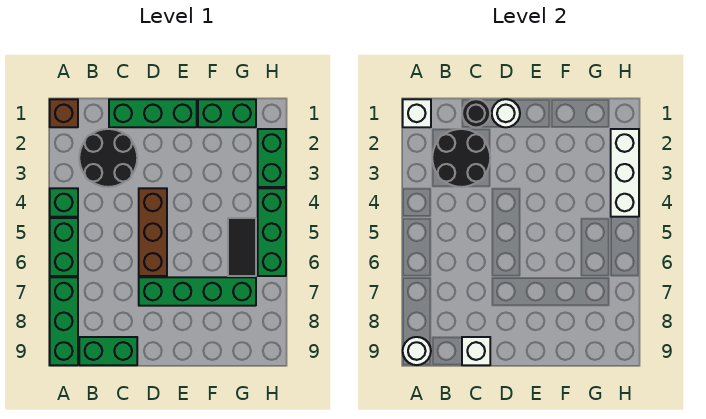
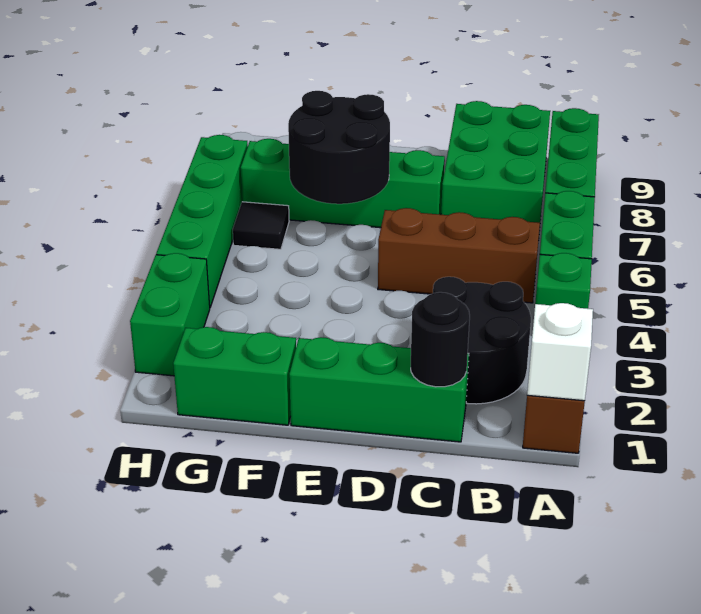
white 1x1 round brick [403,337,431,365] -> none
black 2x2 round brick [432,129,490,187] -> black 2x2 round brick moved to [288,91,390,204]
green 1x2 brick [79,337,137,365] -> green 2x3 brick [441,101,550,230]
white 1x1 brick [462,337,490,365] -> none
white 1x1 round brick [492,99,520,127] -> none
brown 1x3 brick [139,188,167,276] -> brown 1x3 brick turned to [378,208,540,303]
black 1x2 tile [228,218,256,276] -> black 1x1 tile [233,202,289,249]
white 1x3 brick [611,129,639,217] -> none
green 1x3 brick [258,188,286,276] -> green 1x4 brick [156,135,248,307]

